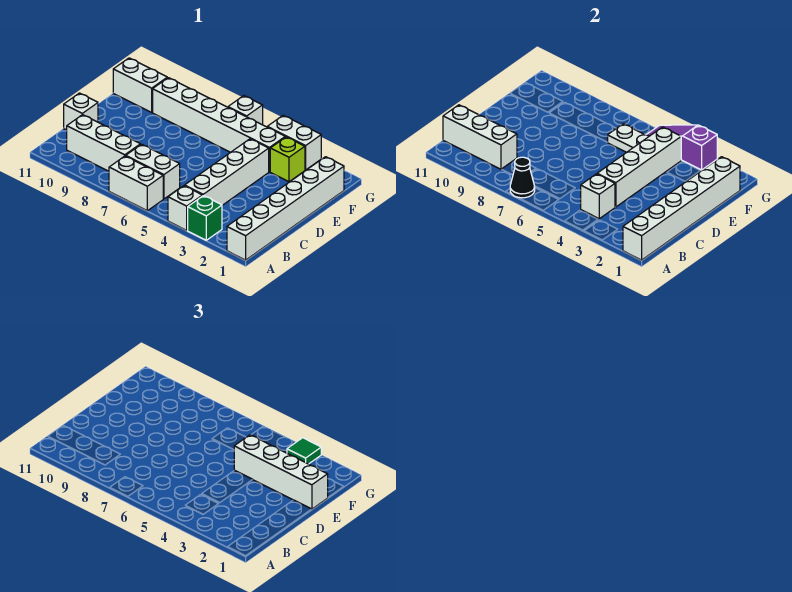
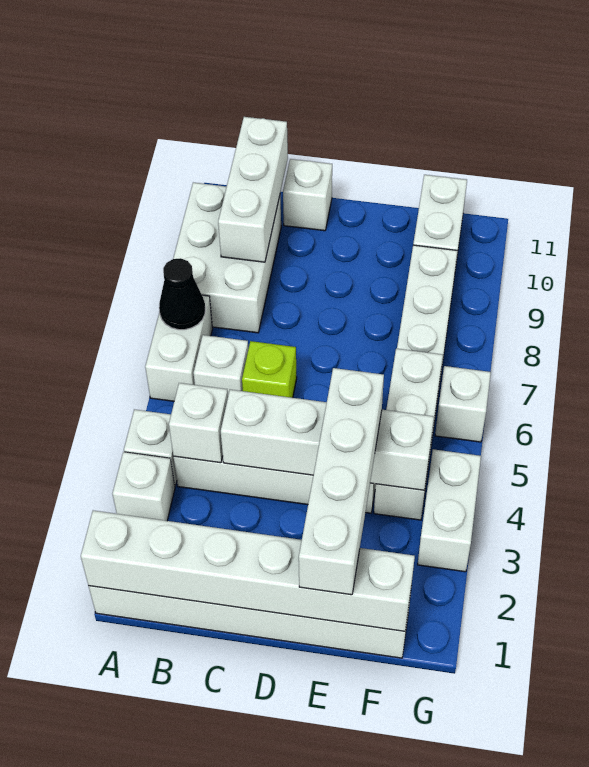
green 1x1 brick [188,196,222,240] -> white 1x1 brick [112,452,175,521]
white 1x2 brick [126,144,180,199] -> white 1x1 brick [194,335,248,395]
white 1x3 brick [67,115,140,171] -> white 2x3 brick [173,183,281,333]
lime 1x1 brick [270,137,305,182] -> lime 1x1 brick moved to [242,341,297,398]
purple 1x3 slope [646,125,717,170] -> none
green 1x1 tile [287,438,321,464] -> none

